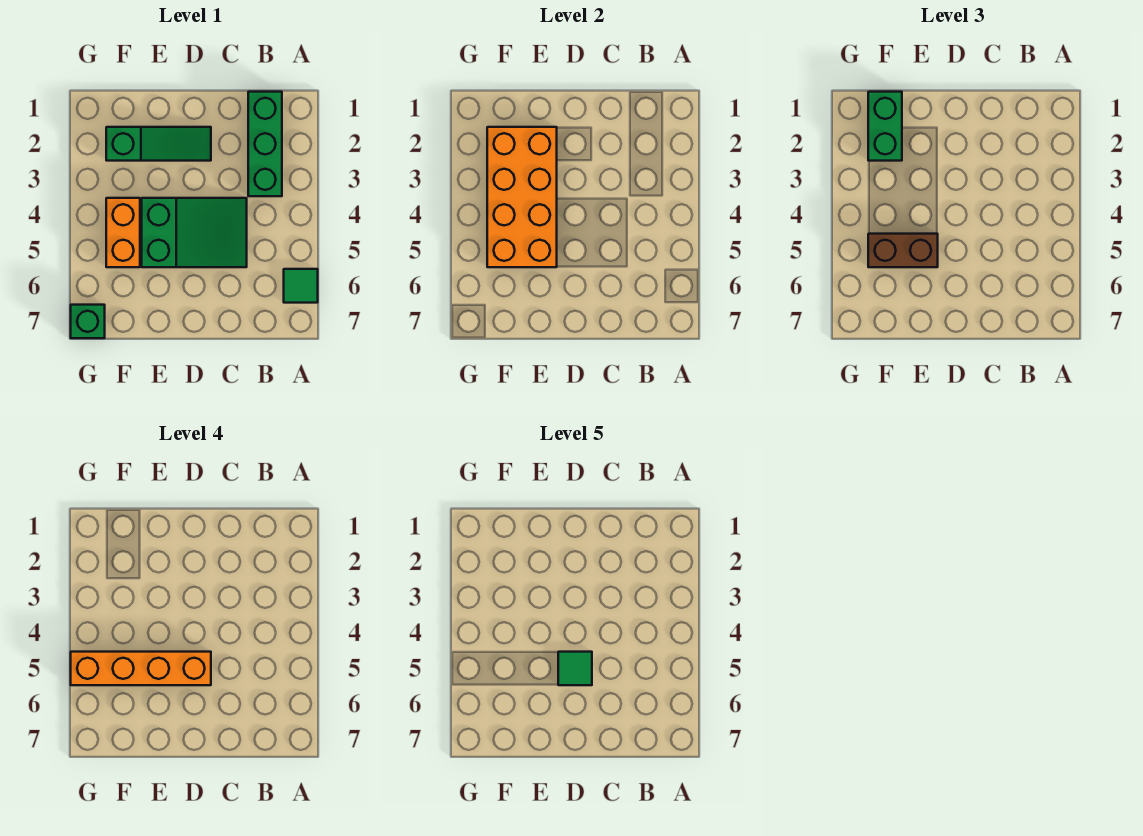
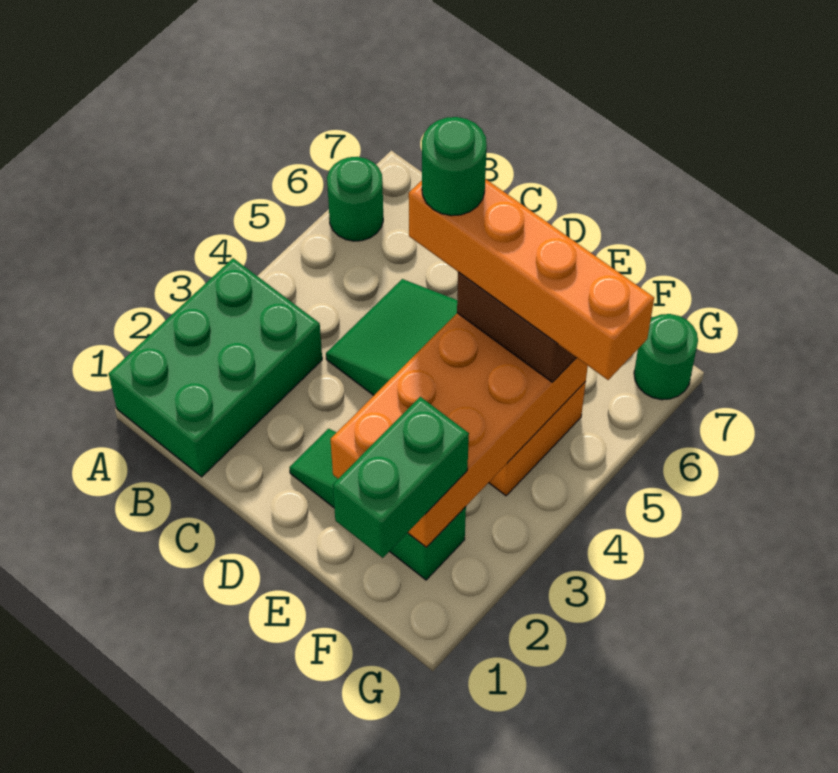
green 1x1 tile [284,269,318,303] -> green 1x1 round brick [327,157,383,241]
green 1x3 brick [248,92,282,196] -> green 2x3 brick [109,258,322,477]
green 1x1 tile [558,652,592,685] -> green 1x1 round brick [422,117,487,216]
green 1x1 brick [71,305,105,338] -> green 1x1 round brick [634,314,698,400]

